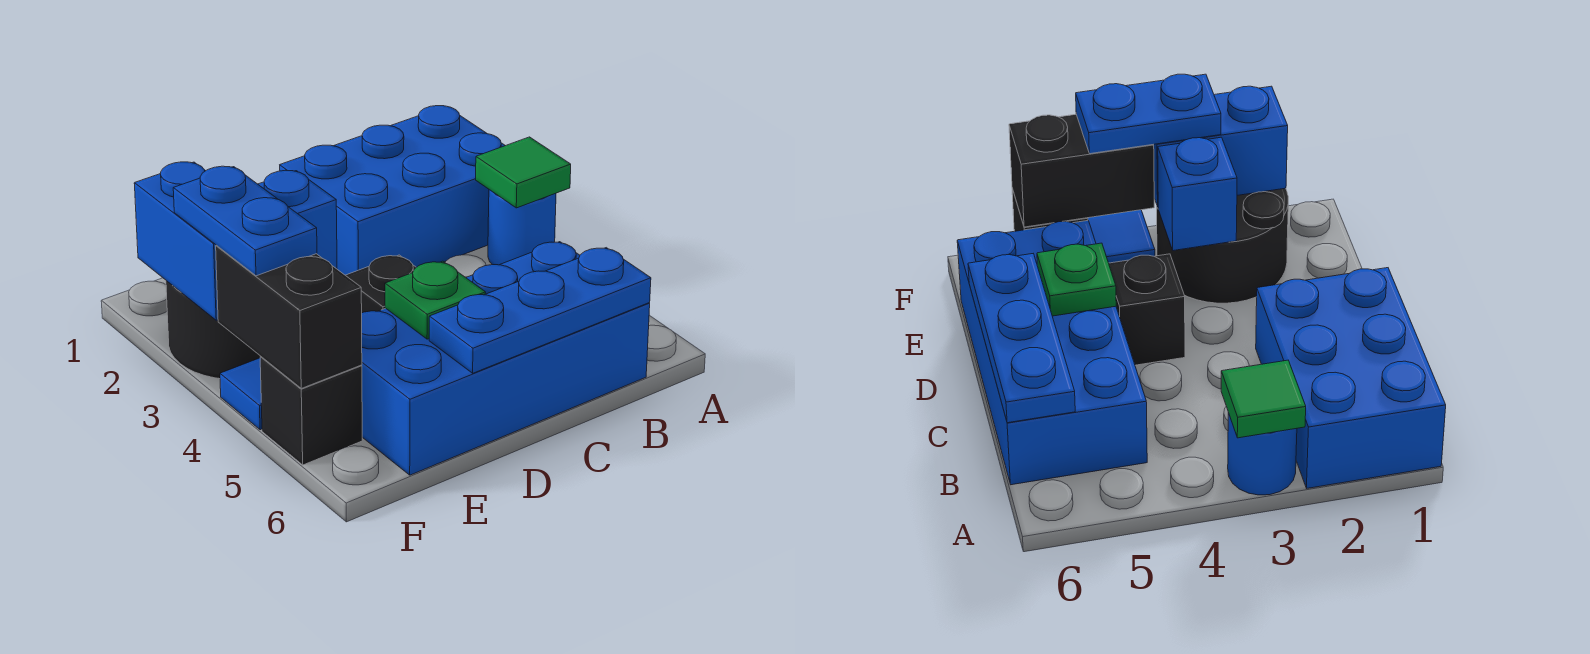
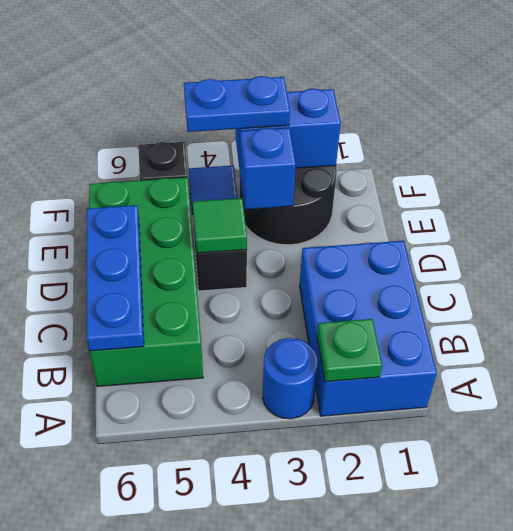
green 1x1 tile [476,137,571,208] -> green 1x1 tile moved to [193,198,247,253]
blue 2x4 brick [362,242,650,475] -> green 2x4 brick [89,177,203,387]
green 1x1 plate [385,261,486,339] -> green 1x1 plate moved to [317,319,382,382]
black 1x2 brick [216,245,362,389] -> none

